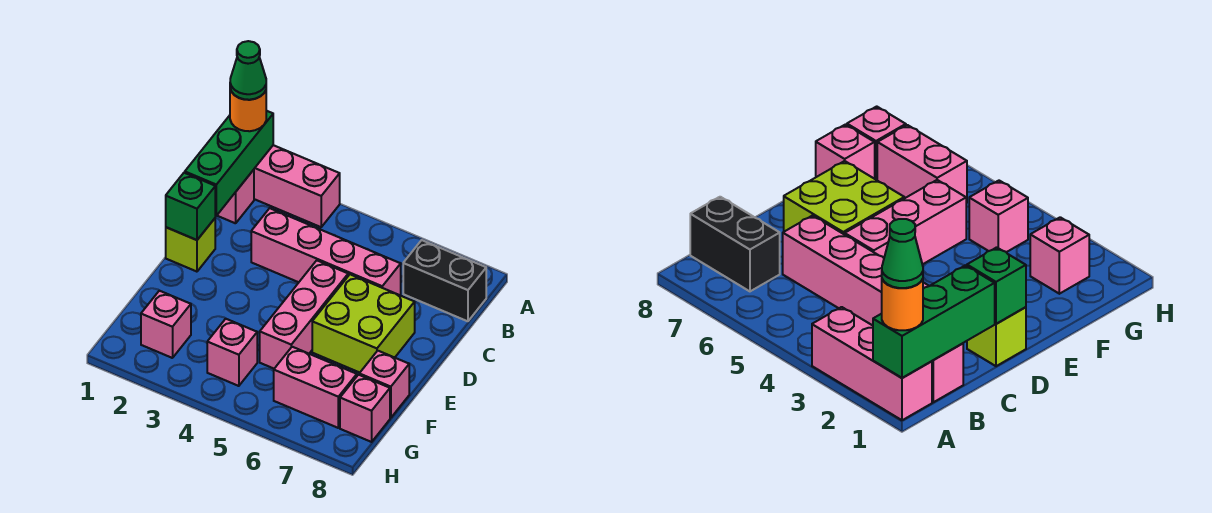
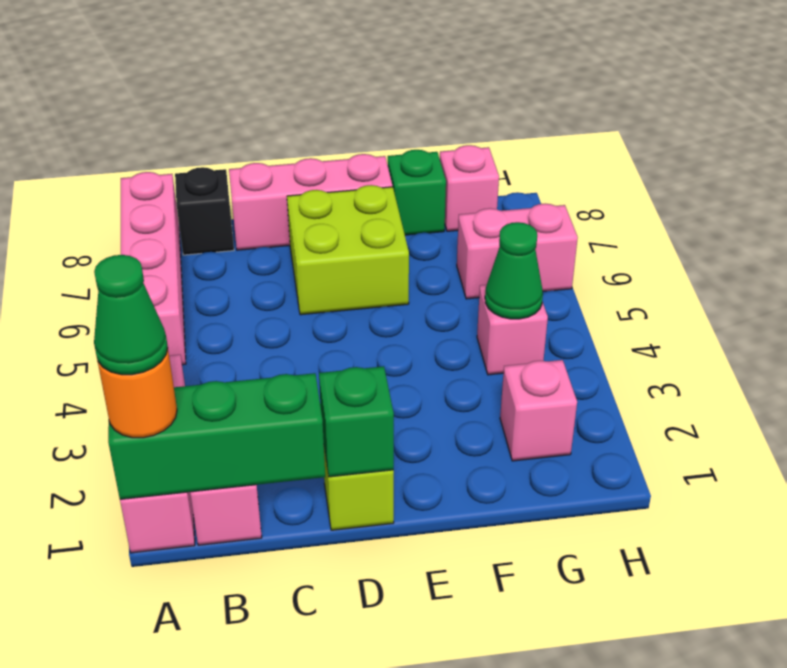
black 1x2 brick [403,240,486,321] -> black 1x1 brick [175,167,234,255]
pink 1x4 brick [251,208,401,295] -> pink 1x4 brick moved to [121,172,186,365]
pink 1x3 brick [260,260,348,369] -> pink 1x3 brick moved to [229,154,392,250]
pink 1x1 brick [359,351,409,418] -> green 1x1 brick [388,150,446,235]
none -> green 1x1 cone [485,222,543,319]
pink 1x2 brick [274,347,357,428] -> pink 1x2 brick turned to [457,204,578,299]

